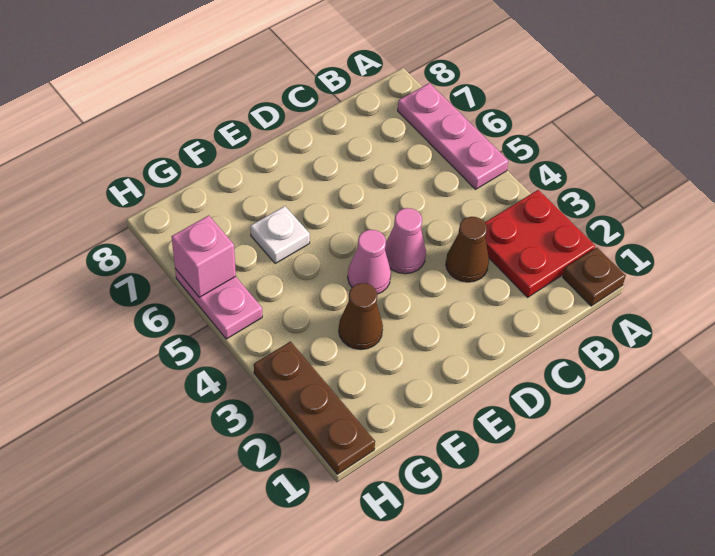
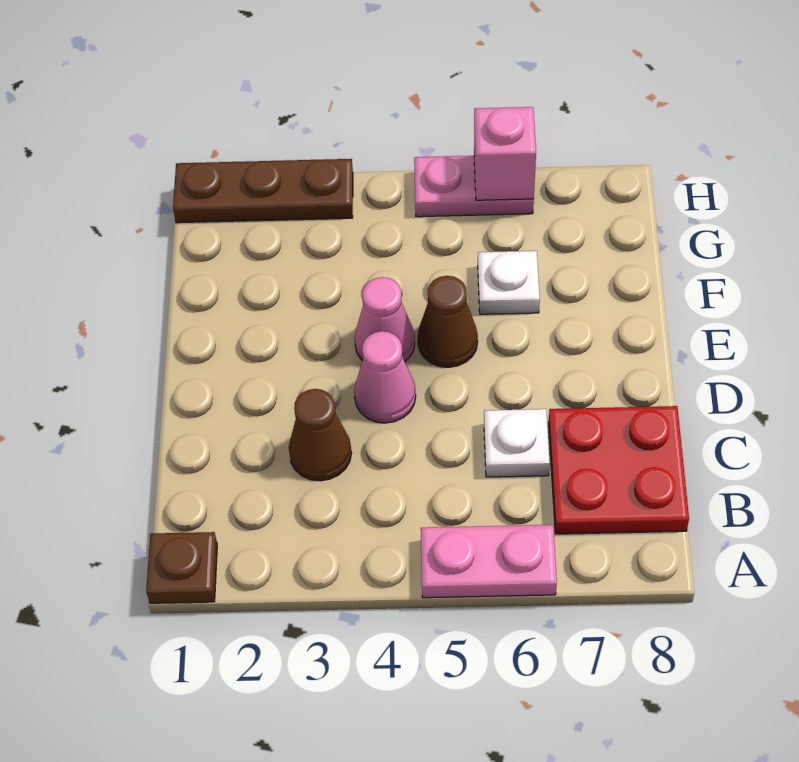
red 2x2 plate [485,190,595,297] -> red 2x2 plate moved to [549,406,689,534]
pink 1x3 plate [398,83,508,189] -> pink 1x2 plate [421,525,557,598]
none -> white 1x1 plate [484,409,550,477]
brown 1x1 cone [339,283,383,349] -> brown 1x1 cone moved to [418,276,478,367]

